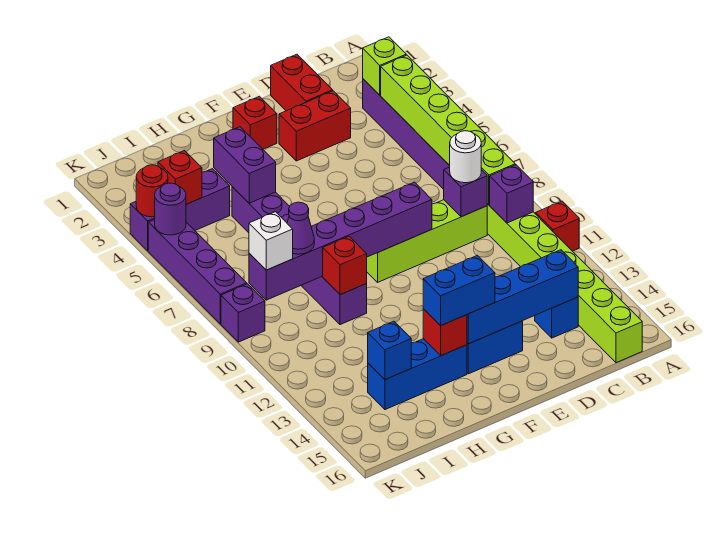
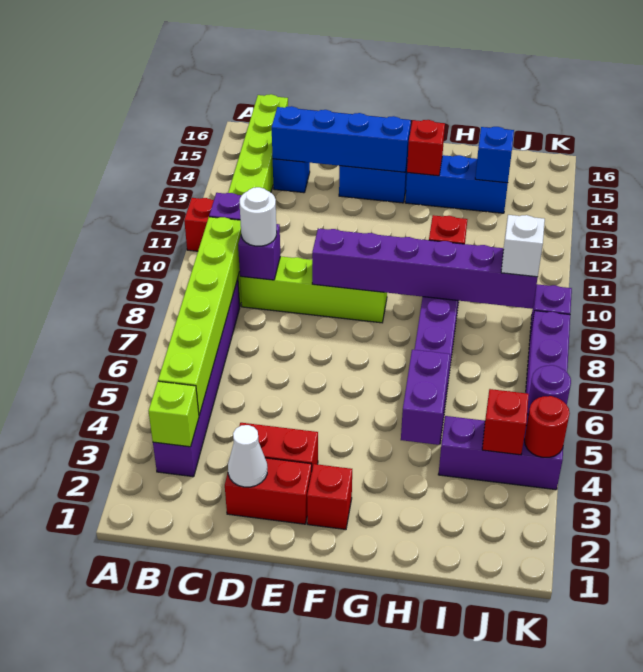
red 1x2 brick [271,54,333,111] -> red 1x2 brick turned to [225,458,312,524]
none -> white 1x1 cone [228,425,267,487]
blue 1x2 brick [423,255,495,326] -> none
purple 1x1 cone [287,202,314,254] -> none

